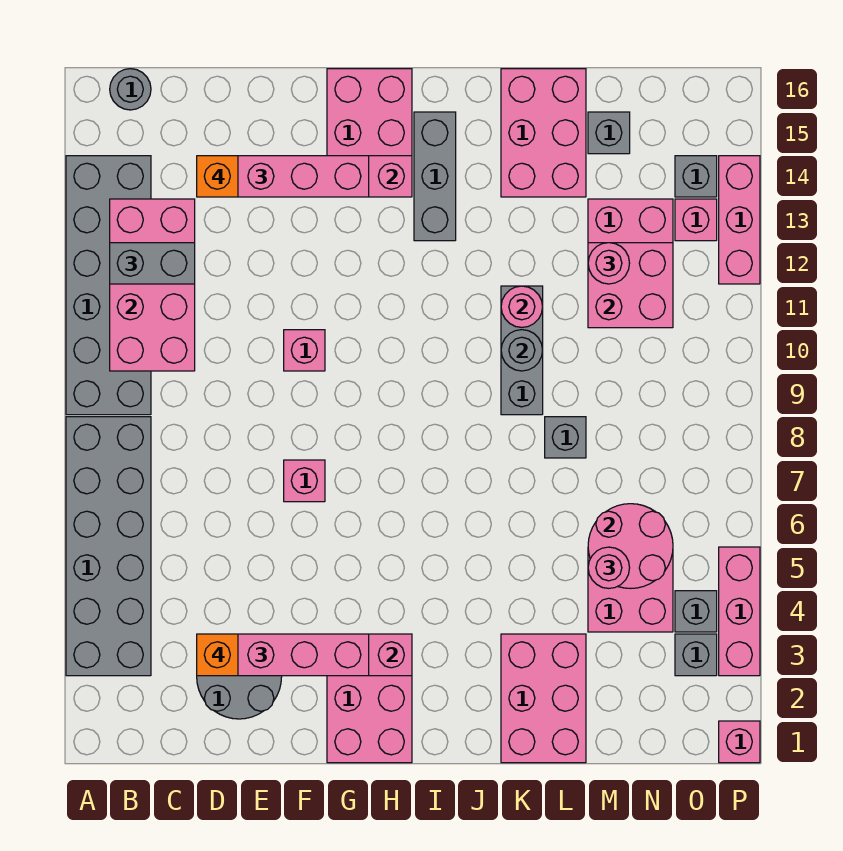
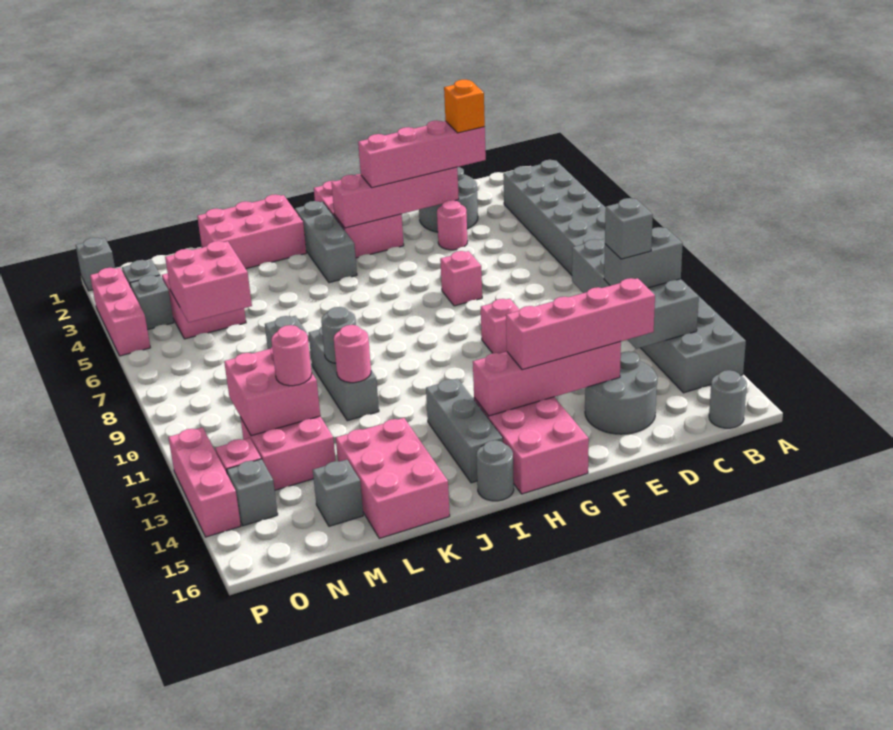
pink 2x4 brick [110,199,195,371] -> grey 2x4 brick [572,239,699,349]
none -> grey 1x1 brick [605,198,653,259]
none -> grey 2x2 round brick [585,351,657,434]
orange 1x1 brick [197,156,238,197] -> none
none -> grey 1x3 brick [295,201,357,283]
none -> grey 1x1 round brick [476,440,514,501]
pink 2x3 brick [501,634,586,763] -> pink 2x3 brick turned to [197,194,306,269]
pink 2x2 round brick [588,504,673,589] -> pink 2x2 brick [165,241,252,323]
pink 1x1 round brick [588,547,630,588] -> pink 1x1 round brick moved to [437,200,467,250]
pink 1x1 brick [719,721,760,763] -> grey 1x1 brick [76,238,115,291]

